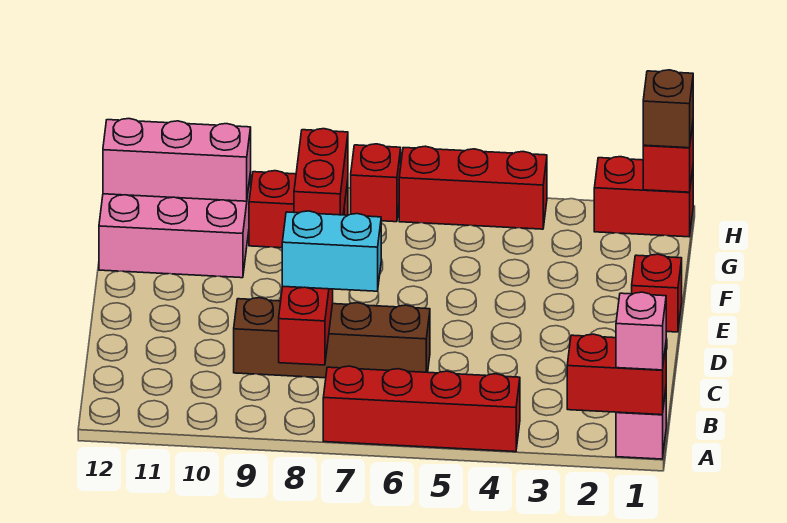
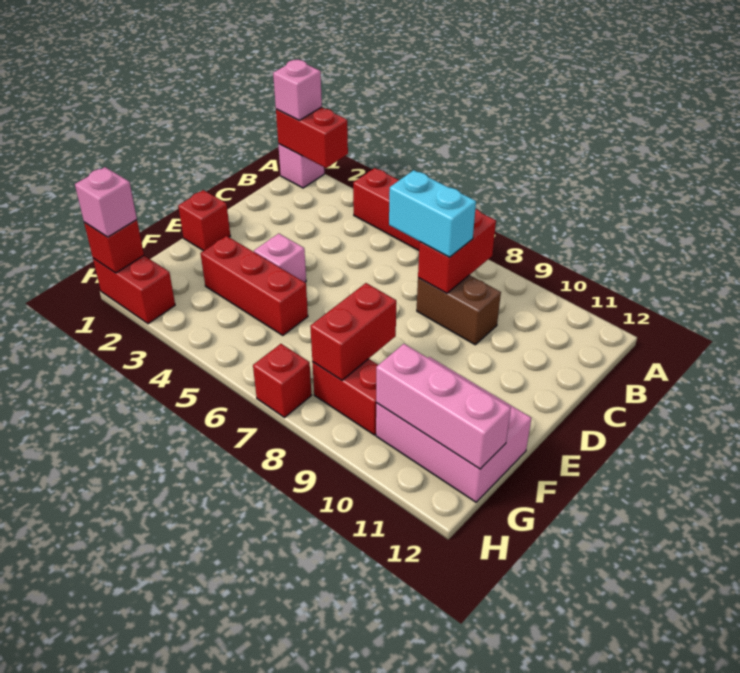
brown 1x4 brick [234,298,430,378] -> brown 1x2 brick [417,275,501,345]
none -> pink 1x1 brick [254,234,306,282]
brown 1x1 brick [643,70,693,148] -> pink 1x1 brick [75,167,137,237]
red 1x3 brick [399,146,547,229] -> red 1x3 brick moved to [201,236,308,335]

